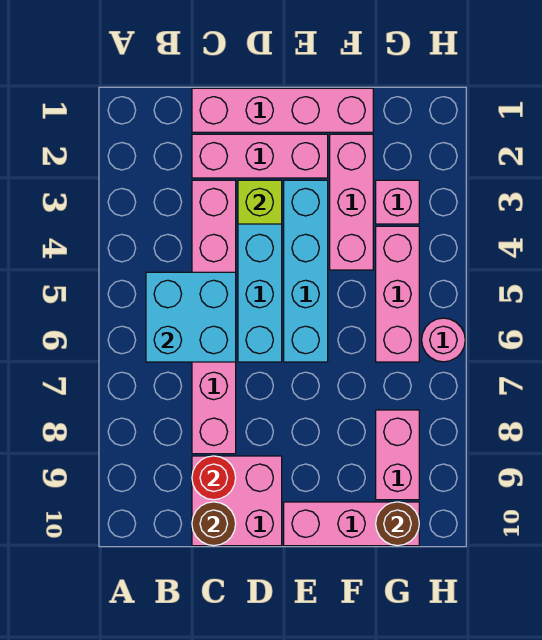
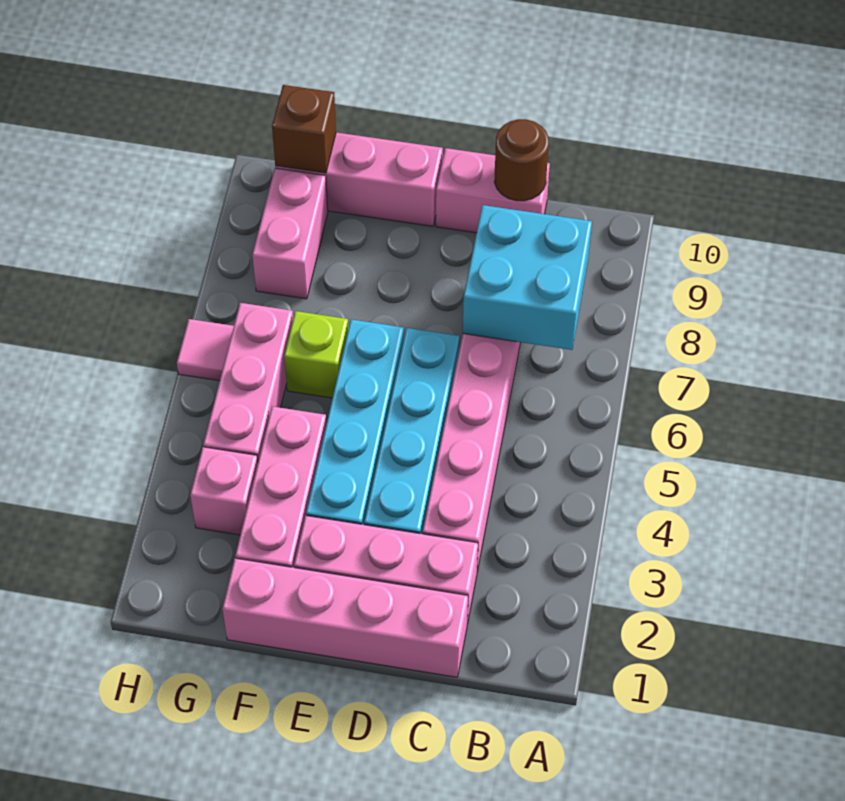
cyan 2x2 brick [146,272,236,362] -> cyan 2x2 brick moved to [463,205,592,350]
pink 2x2 brick [192,456,282,546] -> pink 1x2 brick [436,148,550,233]
red 1x1 round brick [192,456,236,500] -> none
lime 1x1 brick [238,180,282,224] -> lime 1x1 brick moved to [284,311,348,398]
brown 1x1 round brick [376,502,419,546] -> brown 1x1 brick [272,85,336,173]
pink 1x1 round brick [422,318,465,362] -> pink 1x1 tile [177,319,234,381]

